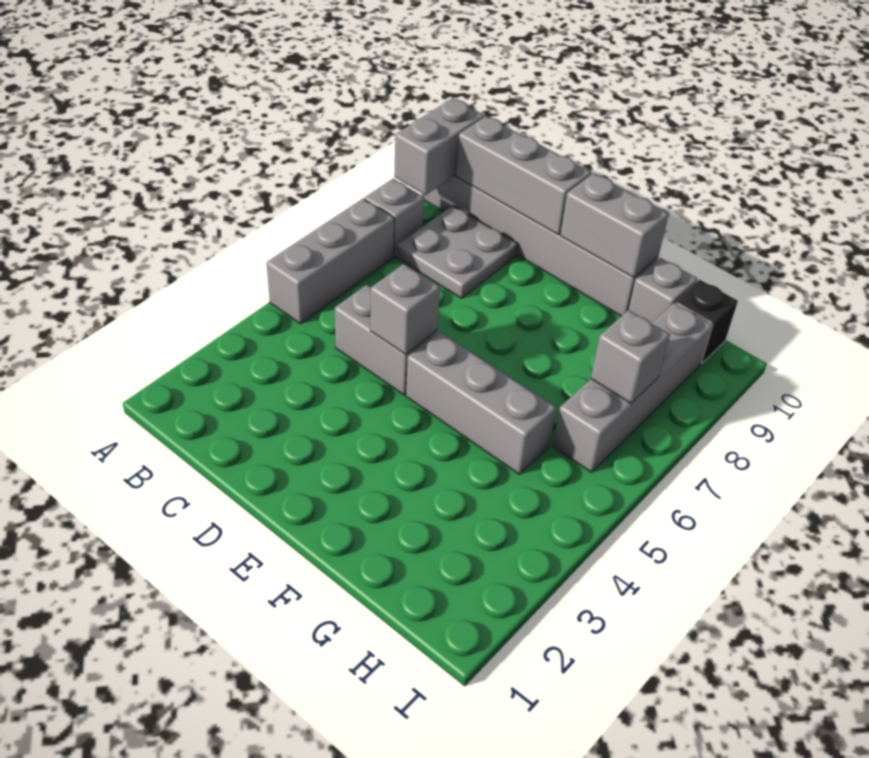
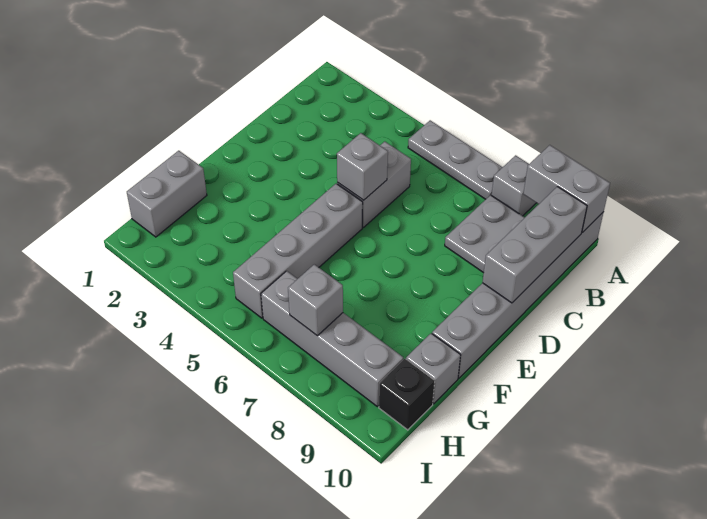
grey 1x3 brick [267,199,394,324] -> grey 1x3 plate [408,120,502,199]
grey 1x3 brick [406,332,556,474] -> grey 1x4 brick [233,184,363,318]
grey 1x2 brick [560,173,669,278] -> grey 1x2 brick moved to [127,151,207,237]

